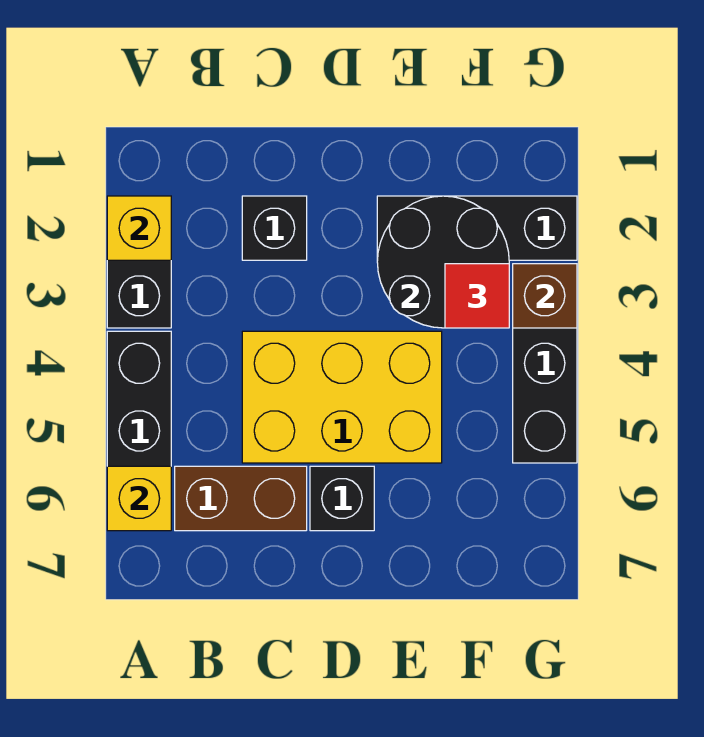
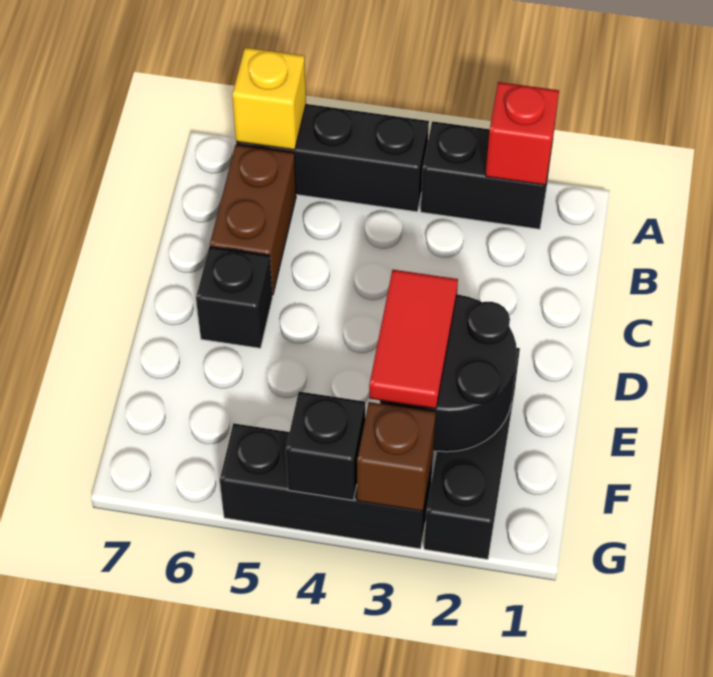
yellow 1x1 brick [107,196,171,260] -> red 1x1 brick [486,82,559,185]
black 1x1 brick [242,196,307,260] -> black 1x1 brick moved to [286,392,365,500]
yellow 2x3 brick [242,331,442,463] -> none
red 1x1 tile [445,264,509,328] -> red 1x2 tile [369,270,458,409]

